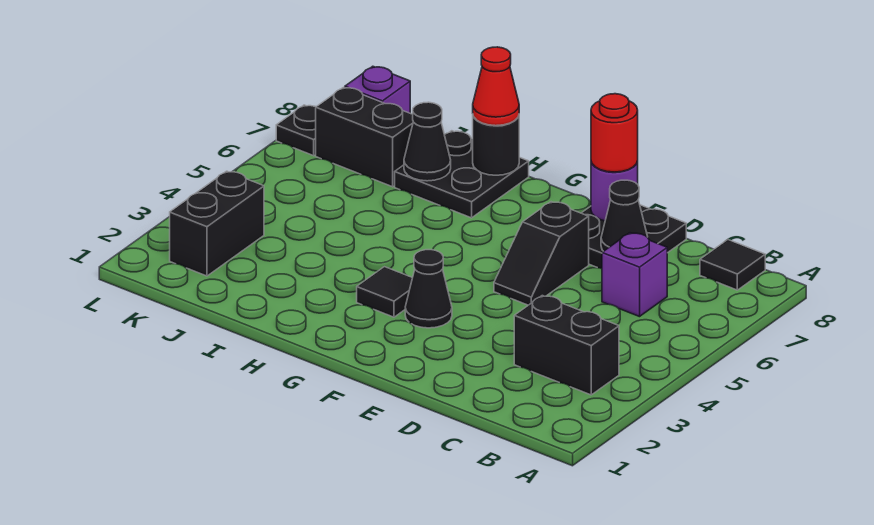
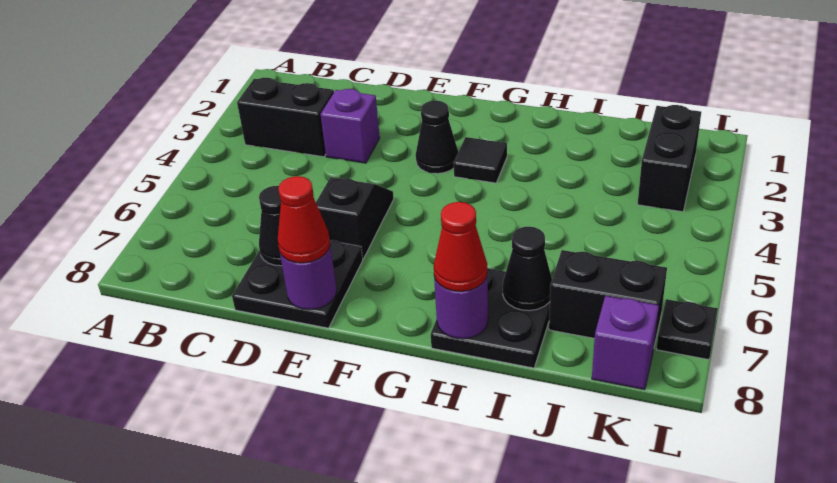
black 1x1 tile [700,240,765,290] -> none
purple 1x1 brick [602,233,667,317] -> purple 1x1 brick moved to [321,89,380,163]
red 1x1 round brick [591,94,638,172] -> red 1x1 cone [278,176,330,263]
black 1x1 round brick [473,116,519,175] -> purple 1x1 round brick [434,276,488,339]

